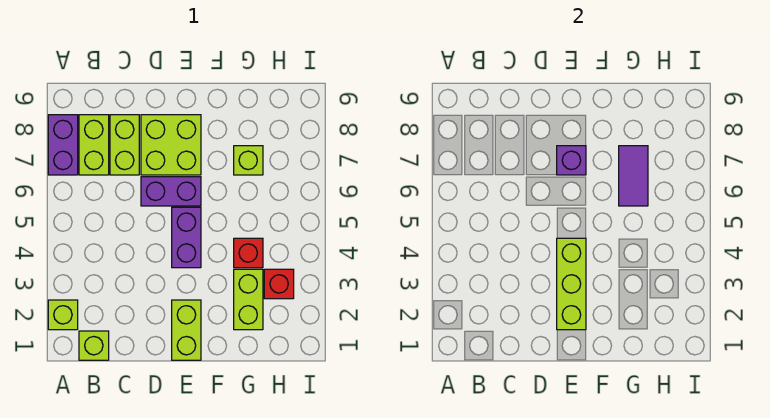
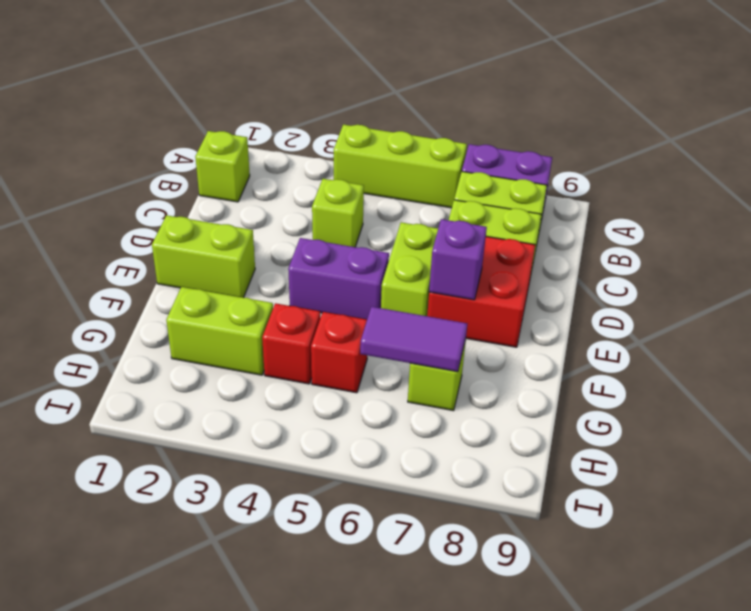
lime 1x1 brick [48,300,78,330] -> lime 1x1 brick moved to [312,179,364,247]
purple 1x2 brick [141,177,201,206] -> lime 1x2 brick [381,222,438,316]
lime 2x2 brick [141,115,201,175] -> red 2x2 brick [427,237,535,347]
lime 1x3 brick [557,238,586,330] -> lime 1x3 brick moved to [334,124,467,208]
red 1x1 brick [264,269,294,299] -> red 1x1 brick moved to [311,312,367,393]

